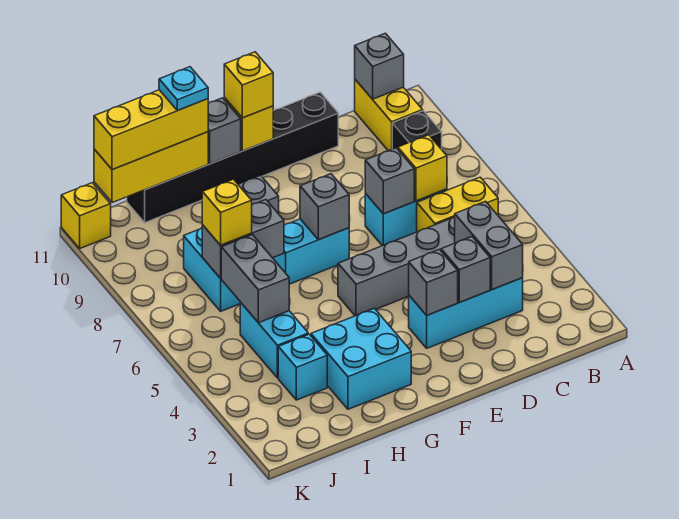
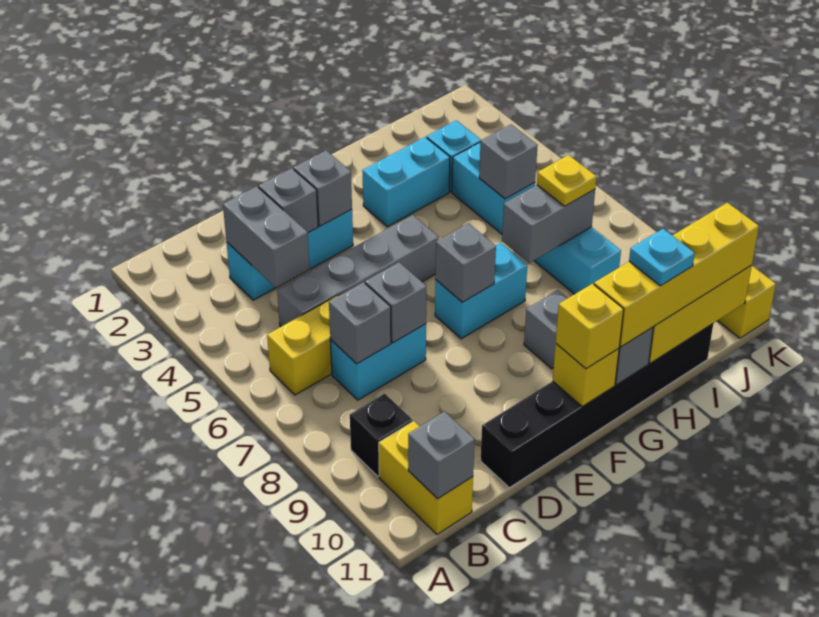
yellow 1x1 brick [398,135,447,201] -> grey 1x1 brick [329,282,391,364]
cyan 2x2 brick [311,308,411,409] -> cyan 1x2 brick [362,137,450,227]
yellow 1x3 brick [94,90,208,170] -> yellow 1x4 brick [594,203,759,347]
grey 1x2 brick [221,235,289,323] -> grey 1x1 brick [479,124,538,199]
yellow 1x1 brick [202,179,252,245] -> yellow 1x1 plate [537,155,596,206]

